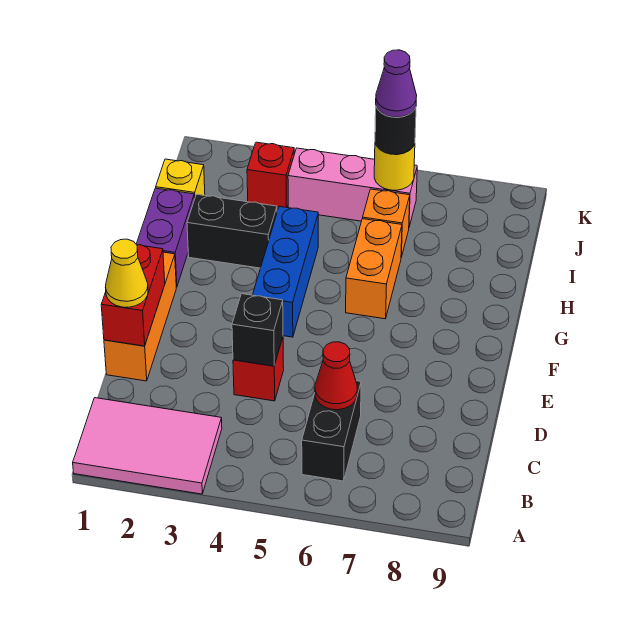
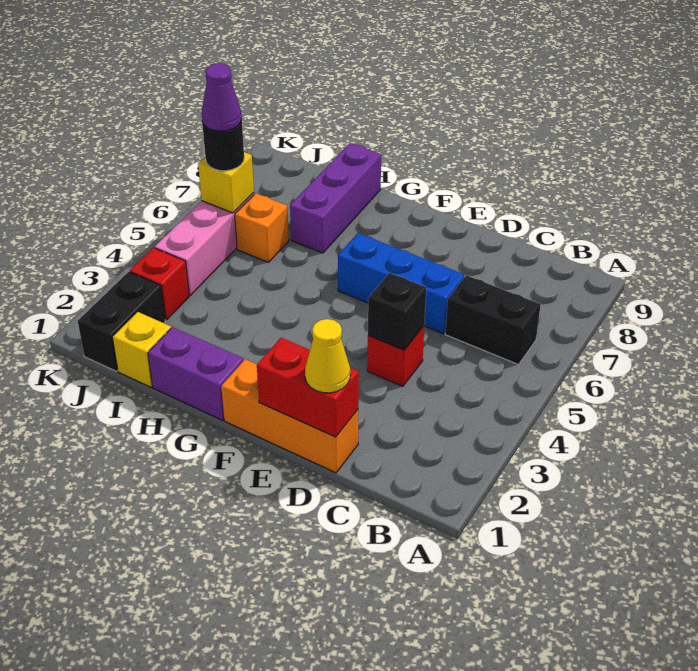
pink 2x3 tile [73,398,222,494] -> none
red 1x1 cone [315,342,357,410] -> none
blue 1x3 brick [253,207,318,337] -> blue 1x3 brick moved to [338,233,464,334]
orange 1x2 brick [346,219,402,319] -> none
black 1x2 brick [187,194,277,268] -> black 1x2 brick moved to [78,272,165,371]
none -> purple 1x3 brick [290,143,381,253]
yellow 1x1 round brick [374,143,415,190] -> yellow 1x1 brick [198,152,254,213]

